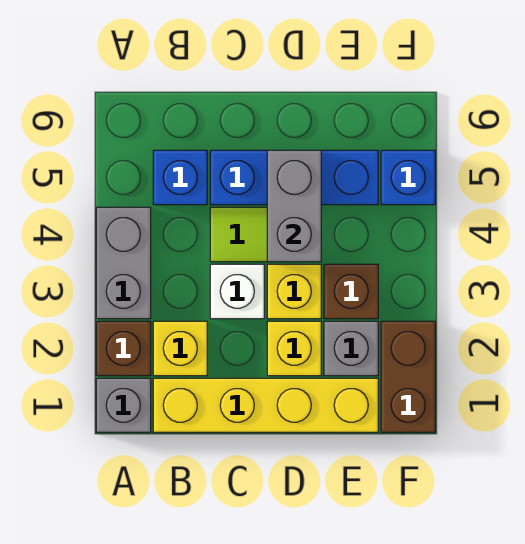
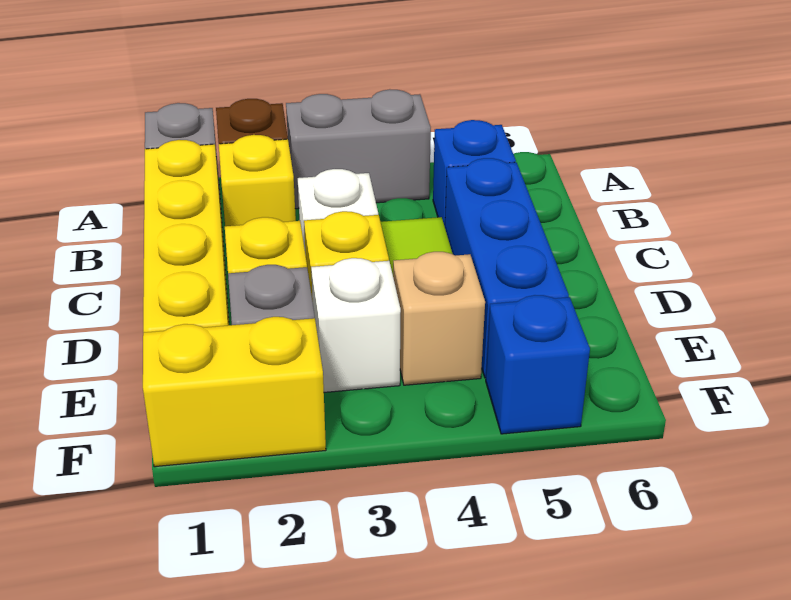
grey 1x2 brick [267,150,321,262] -> none
brown 1x1 brick [324,264,378,319] -> white 1x1 brick [311,258,401,392]
none -> tan 1x1 brick [393,252,485,385]
brown 1x2 brick [381,321,435,432] -> yellow 1x2 brick [143,317,326,467]

